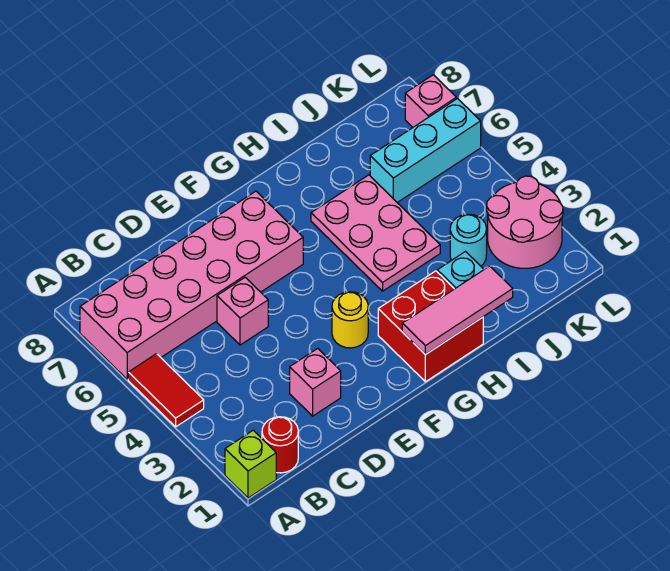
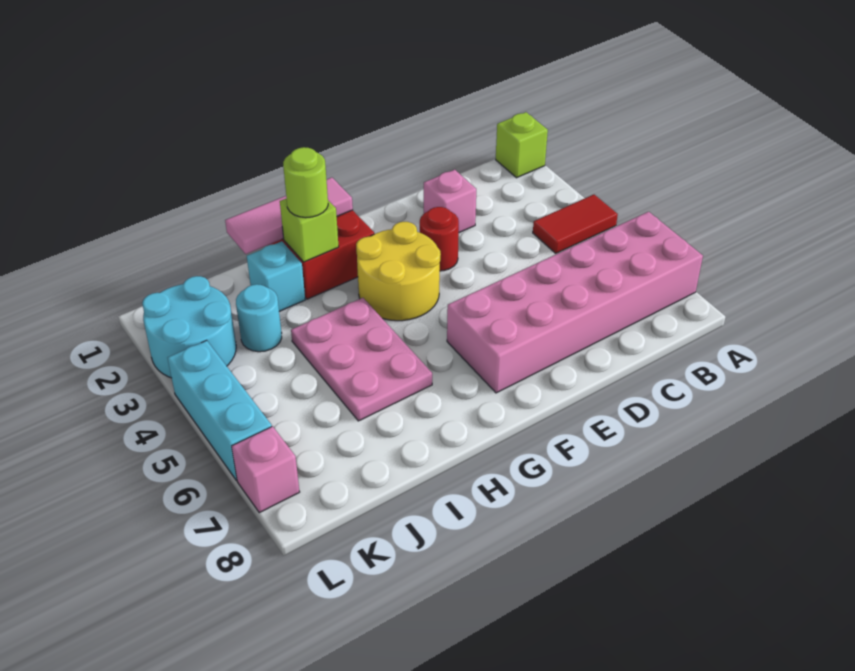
red 1x2 tile [128,354,204,427] -> red 1x2 tile turned to [533,195,618,253]
red 1x1 round brick [262,417,298,473] -> red 1x1 round brick moved to [420,207,459,271]
pink 1x1 brick [217,277,268,345] -> none
yellow 1x1 round brick [332,292,368,348] -> yellow 2x2 round brick [356,222,441,321]
none -> lime 1x1 brick [280,198,339,262]
none -> lime 1x1 round brick [283,147,328,218]
cyan 1x3 brick [370,99,481,203] -> cyan 1x3 brick turned to [168,340,272,480]
pink 2x2 round brick [487,176,563,268] -> cyan 2x2 round brick [142,276,236,378]

